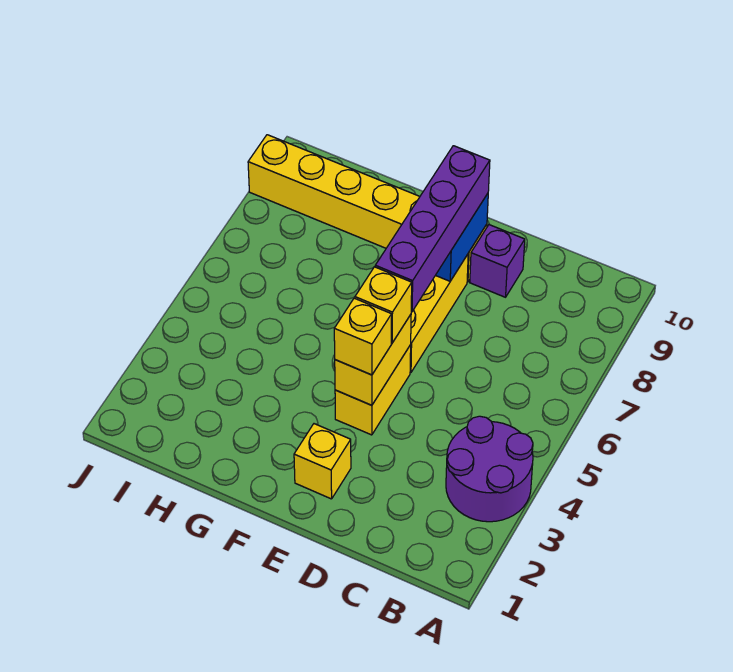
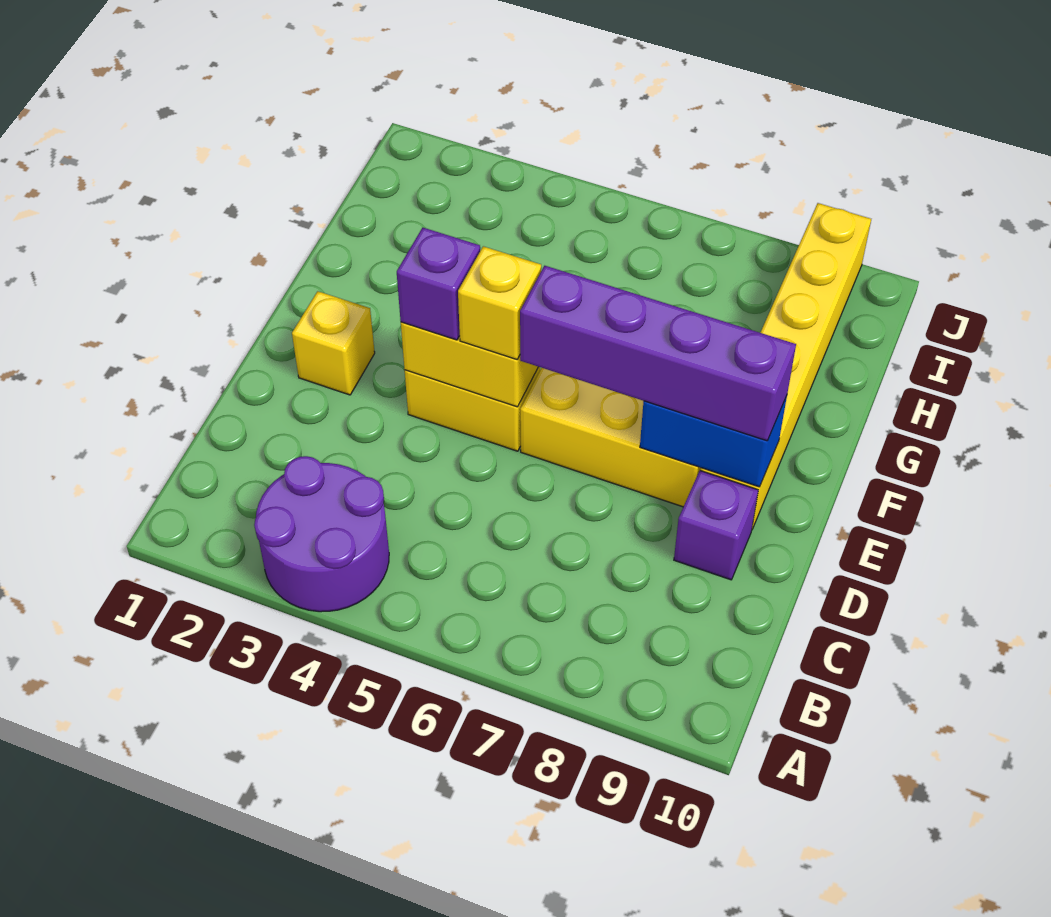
yellow 1x1 brick [334,298,392,375] -> purple 1x1 brick [397,228,480,340]

